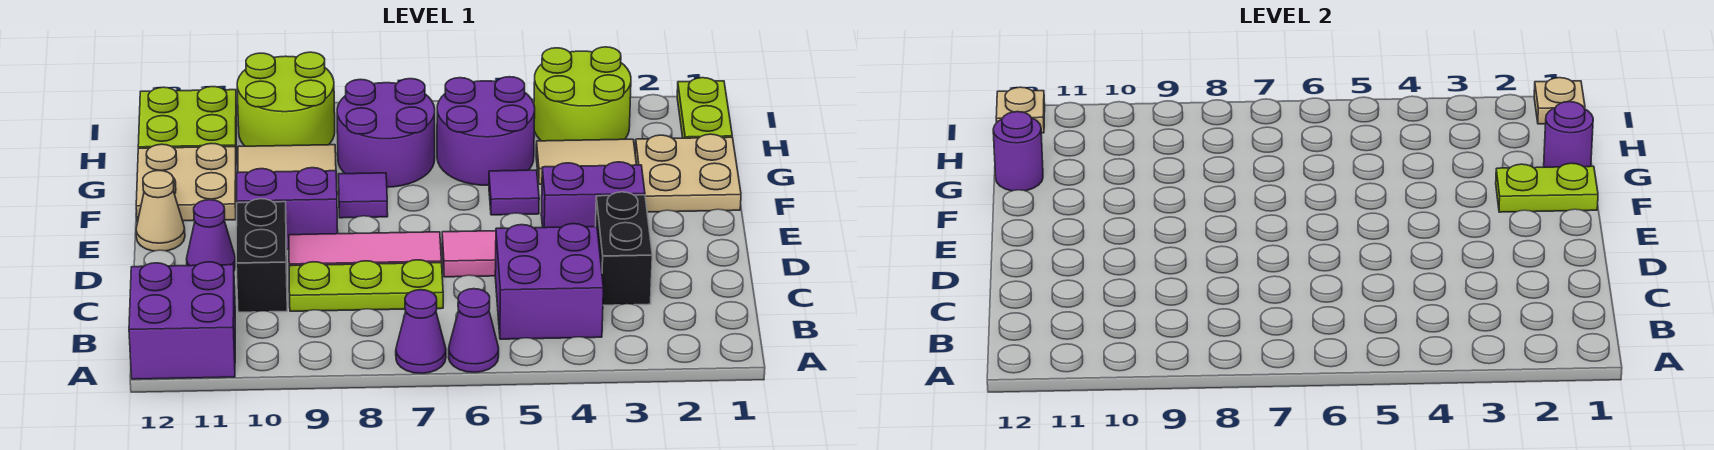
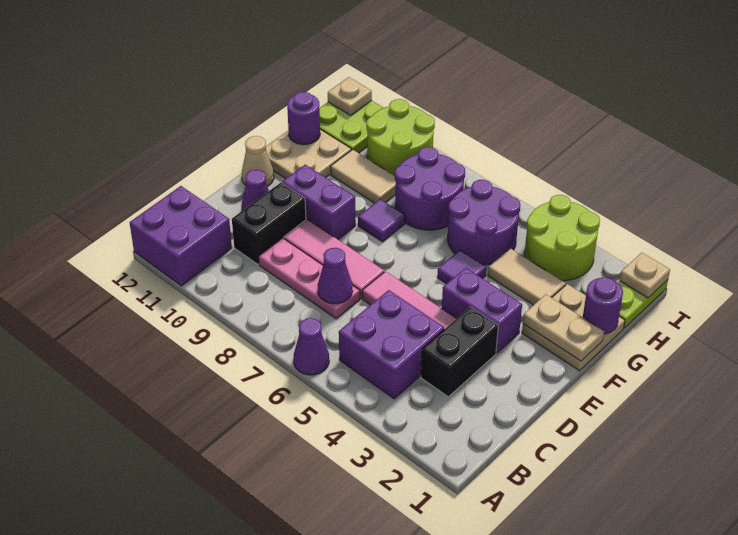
purple 1x1 cone [396,290,446,373] -> purple 1x1 cone moved to [318,248,353,304]
lime 1x3 plate [289,260,443,311] -> pink 1x3 plate [259,238,360,319]
lime 1x2 plate [1496,163,1598,212] -> tan 1x2 plate [523,295,604,361]

